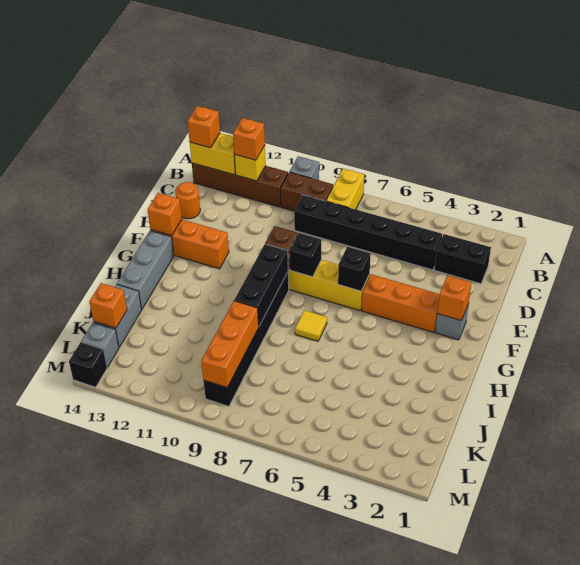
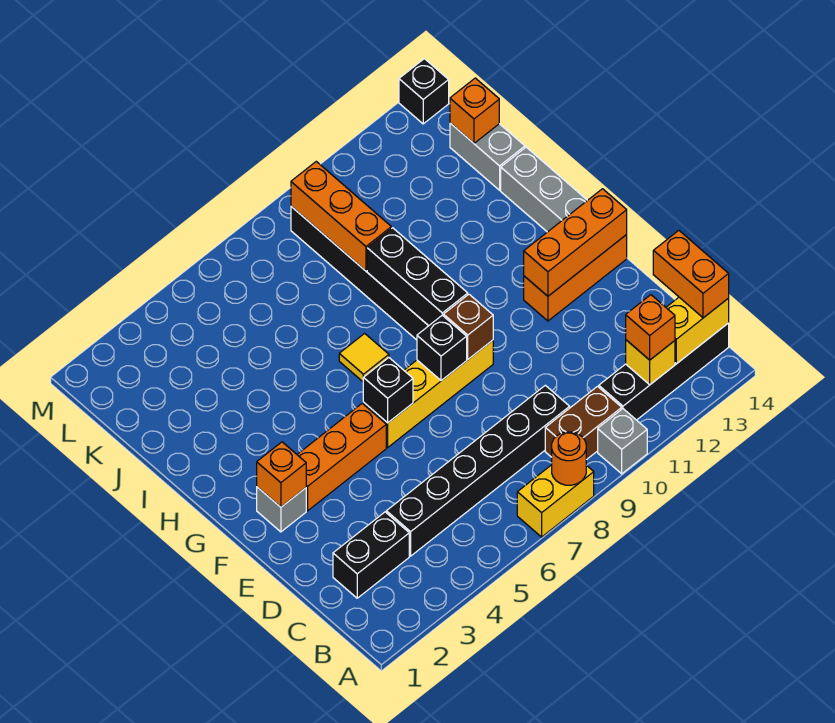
yellow 1x2 brick [326,169,364,209] -> yellow 1x2 brick turned to [517,465,594,537]
brown 1x4 brick [192,163,288,207] -> black 1x4 brick [599,323,729,420]
orange 1x1 brick [187,106,220,148] -> orange 1x2 brick [653,231,729,318]
orange 1x1 round brick [175,182,200,219] -> orange 1x1 round brick moved to [552,432,586,485]
orange 1x1 brick [148,193,182,236] -> orange 1x3 brick [524,189,627,296]
grey 1x1 brick [81,322,119,367] -> none

